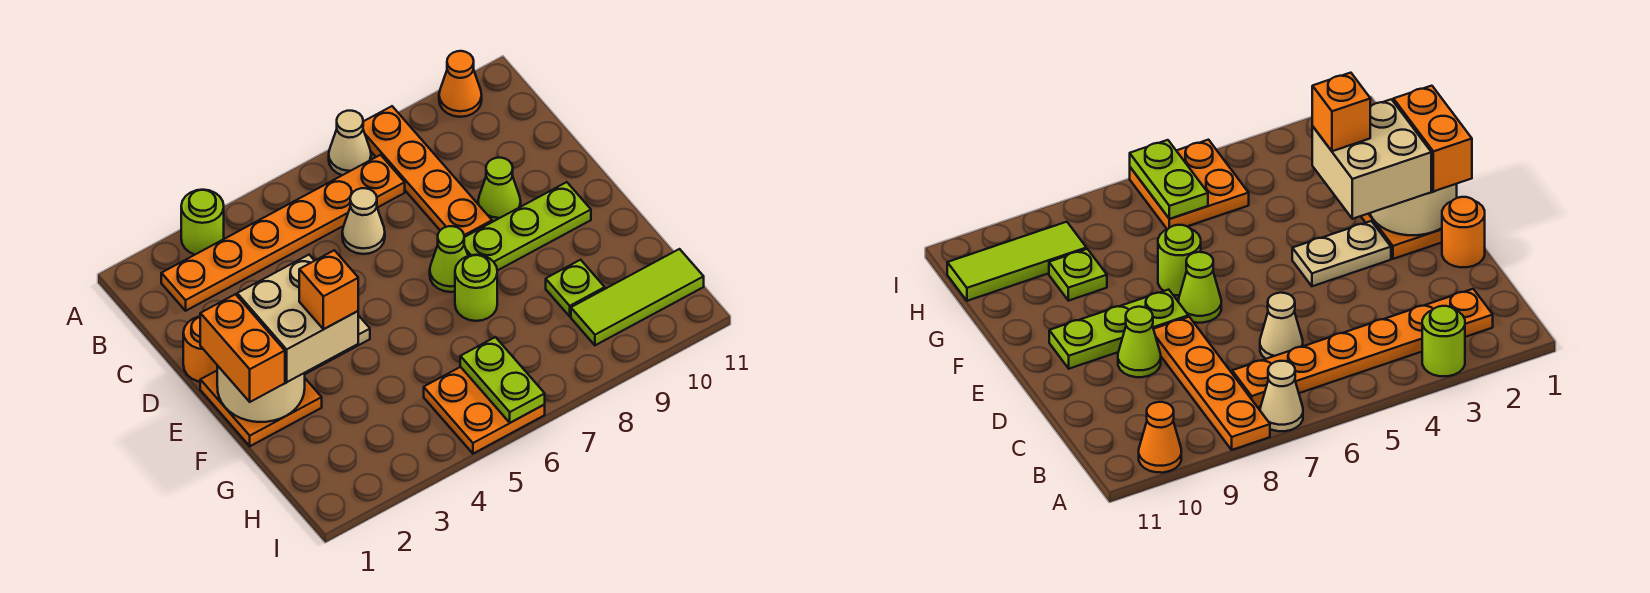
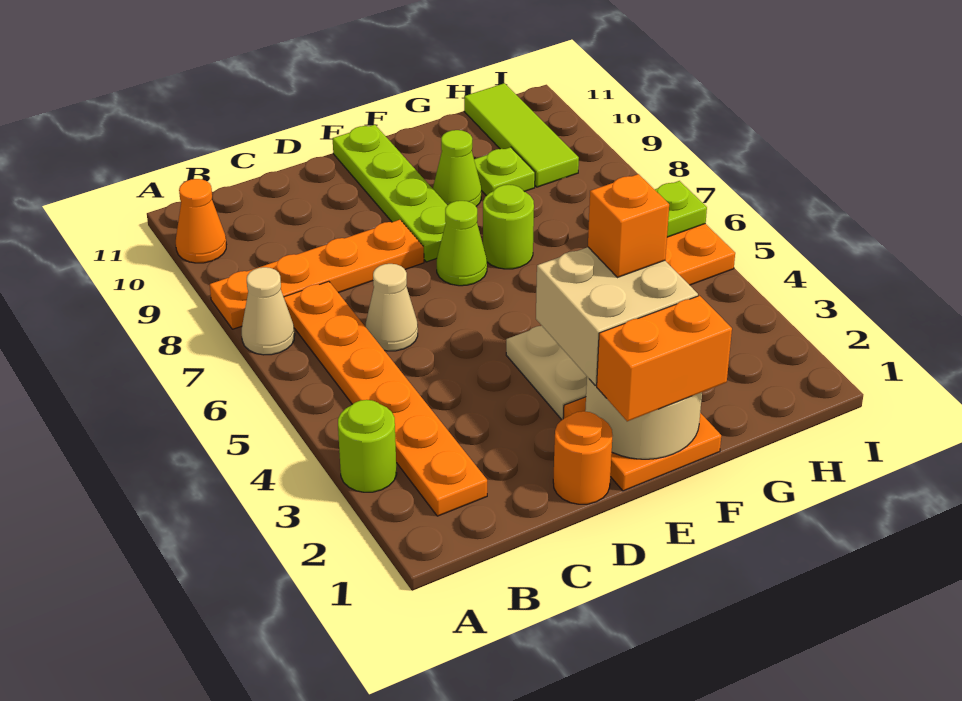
lime 1x1 cone [478,158,521,222] -> lime 1x1 cone moved to [433,130,481,206]
lime 1x3 plate [464,182,591,271] -> lime 1x4 plate [333,125,447,262]

